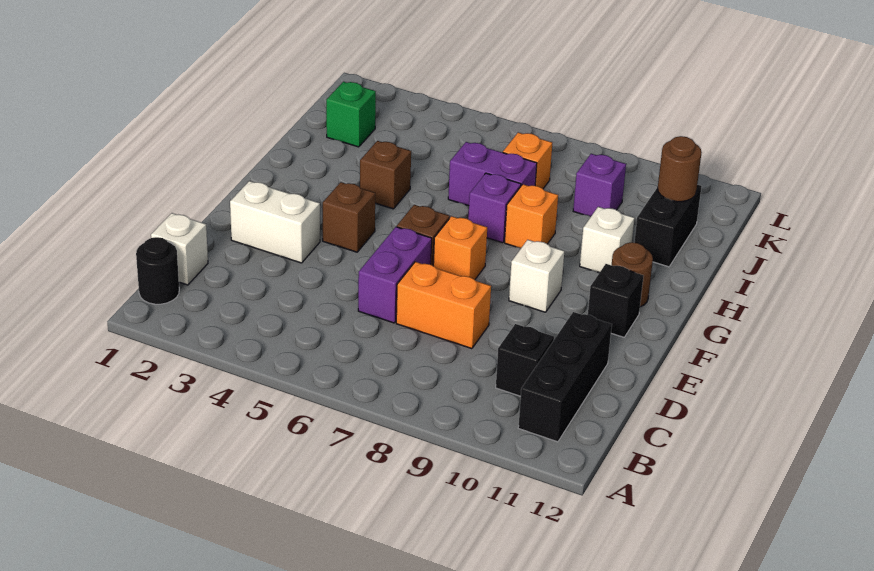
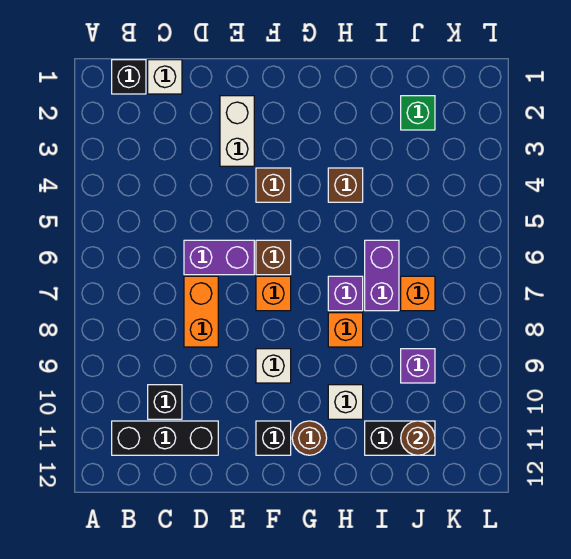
black 1x1 round brick [136,237,179,304] -> black 1x1 brick [112,60,146,94]

